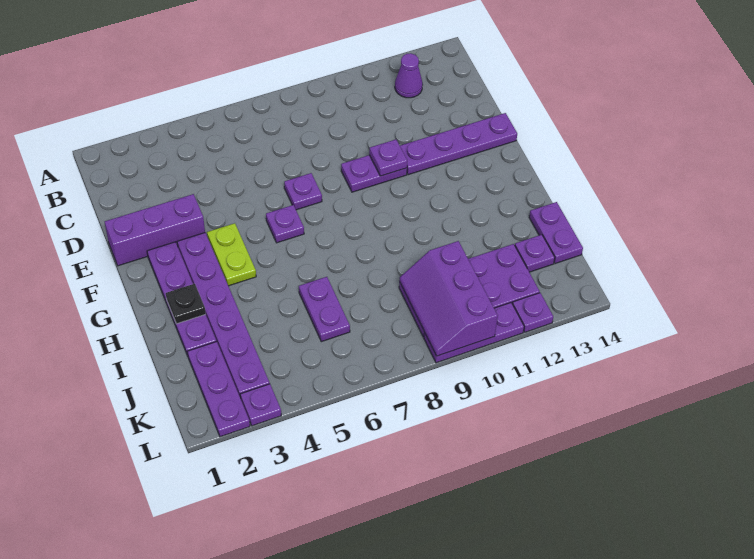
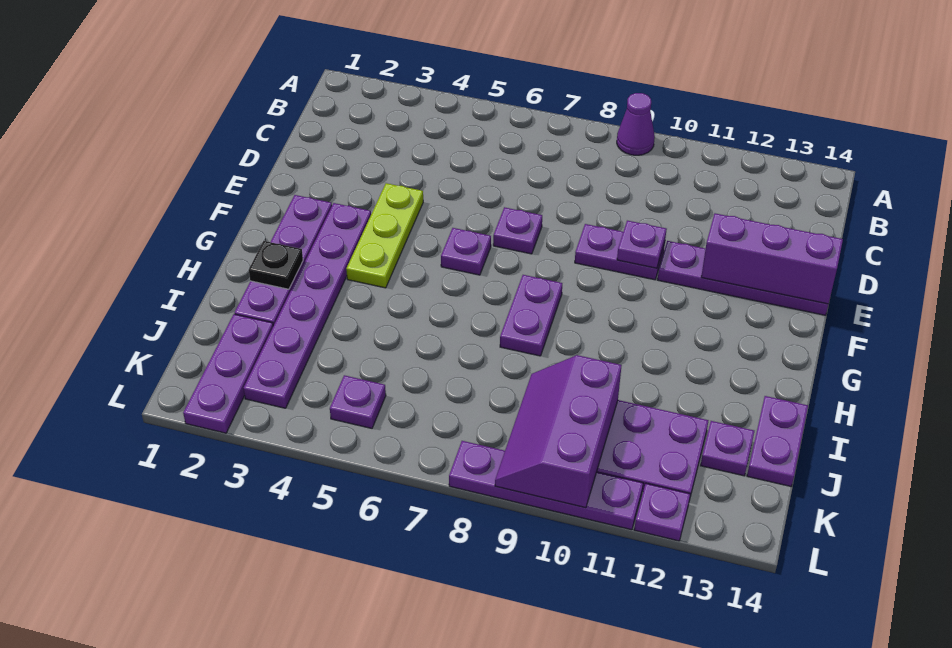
purple 1x1 cone [395,53,423,98] -> purple 1x1 cone moved to [617,93,655,155]
purple 1x3 brick [105,194,205,266] -> purple 1x3 brick moved to [701,213,843,304]
lime 1x2 plate [207,223,256,286] -> lime 1x3 plate [346,183,423,288]
purple 1x2 plate [299,277,350,342] -> purple 1x2 plate moved to [500,275,562,356]
purple 1x1 plate [240,384,281,426] -> purple 1x1 plate moved to [330,375,386,428]
purple 1x3 plate [424,303,524,363] -> purple 1x4 plate [449,441,643,530]

